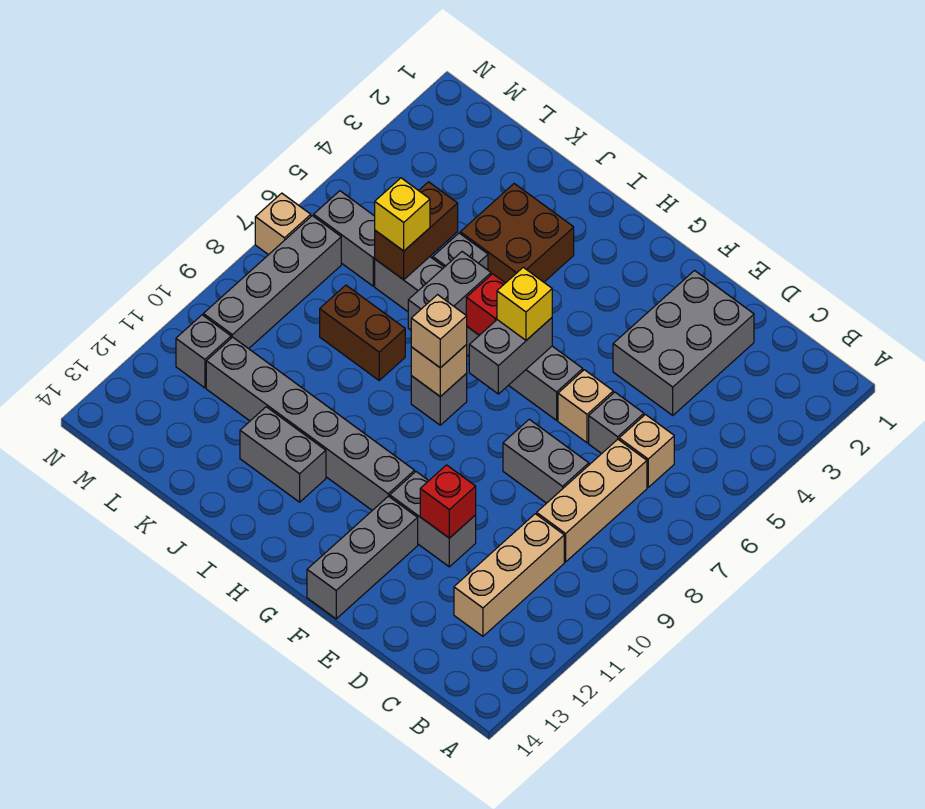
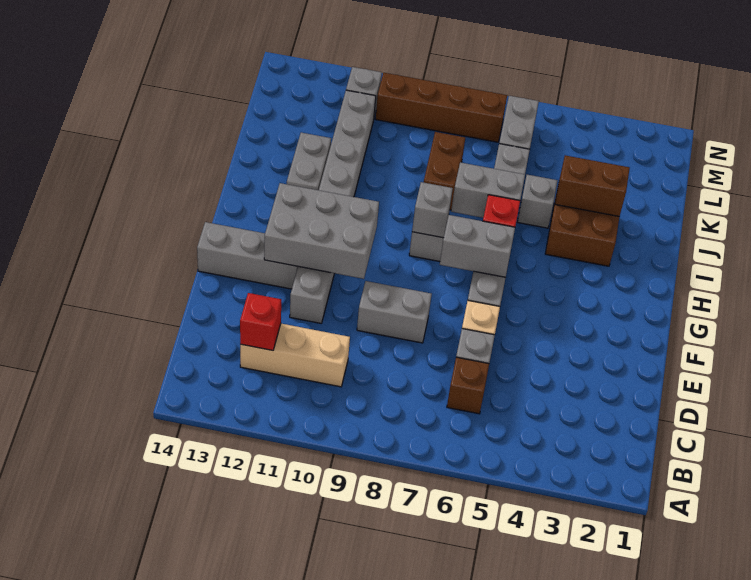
tan 1x1 brick [619,415,674,487] -> brown 1x1 brick [447,357,489,414]
tan 1x3 brick [537,439,647,562] -> none
grey 2x3 brick [613,271,754,415] -> grey 2x3 brick moved to [264,183,379,279]
grey 1x2 brick [503,419,589,503] -> grey 1x2 brick turned to [357,281,432,343]
red 1x1 brick [420,465,476,538] -> red 1x1 brick moved to [240,293,281,350]
yellow 1x1 brick [497,267,552,340] -> none
tan 1x1 brick [411,345,467,397] -> grey 1x1 brick [412,182,453,238]
tan 1x1 brick [411,295,467,368] -> none
brown 1x2 brick [375,182,458,280] -> brown 1x2 brick moved to [555,155,630,216]
yellow 1x1 brick [375,178,430,251] -> none
grey 1x4 brick [203,216,341,349] -> brown 1x4 brick [376,73,507,142]
tan 1x1 brick [255,193,311,255] -> none

